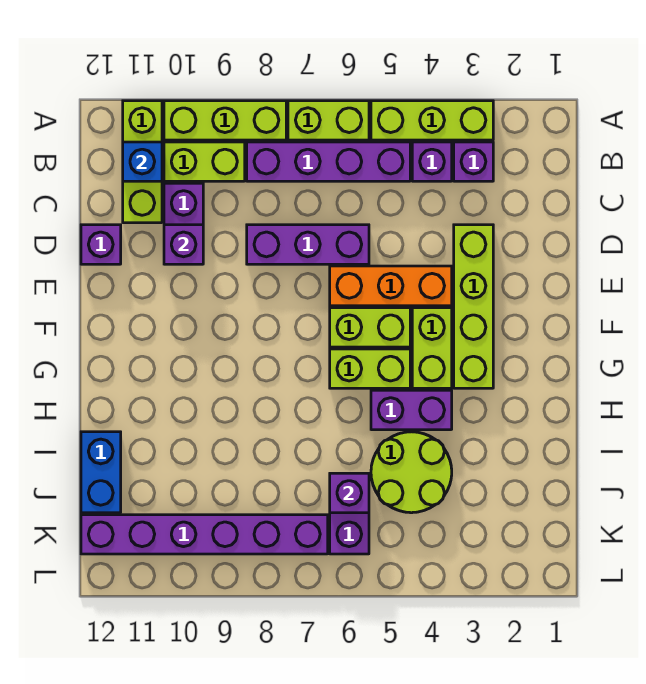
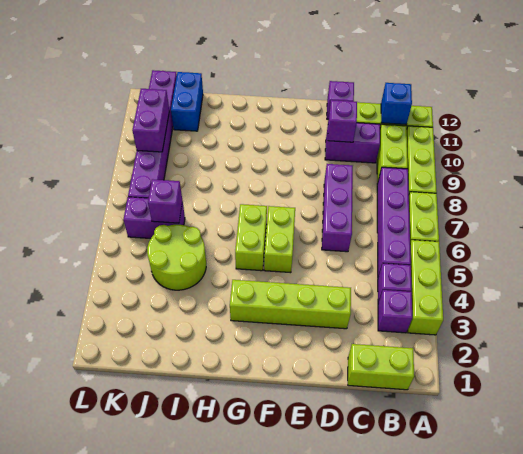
orange 1x3 brick [330,266,452,306] -> none
lime 1x2 brick [412,308,452,388] -> lime 1x2 brick moved to [348,344,414,390]
purple 1x2 brick [371,390,452,430] -> purple 1x2 brick moved to [132,89,169,152]
blue 1x2 brick [81,432,121,513] -> blue 1x2 brick turned to [171,72,203,131]

